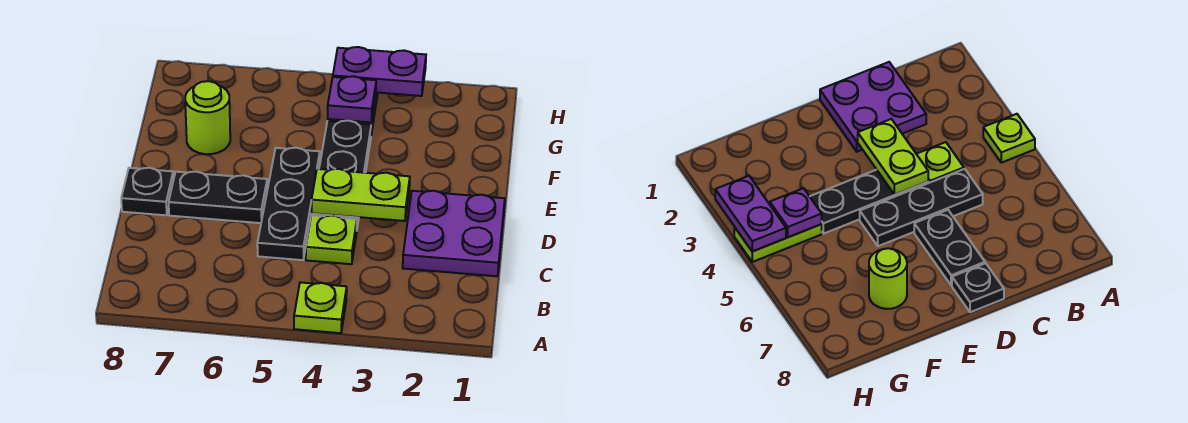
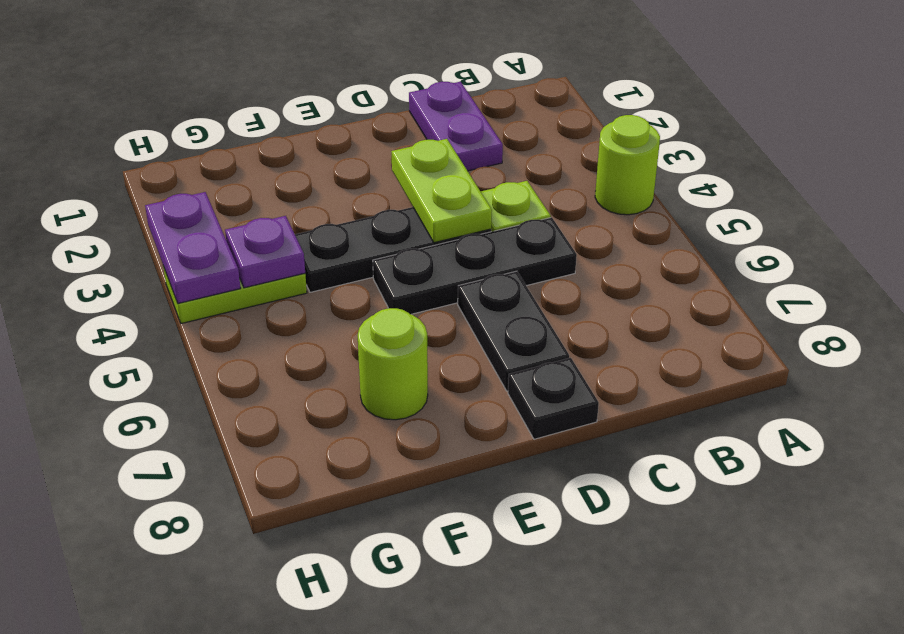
lime 1x1 plate [294,282,347,333] -> lime 1x1 round brick [595,115,660,215]
purple 2x2 plate [403,191,505,276] -> purple 1x2 plate [409,82,503,171]

